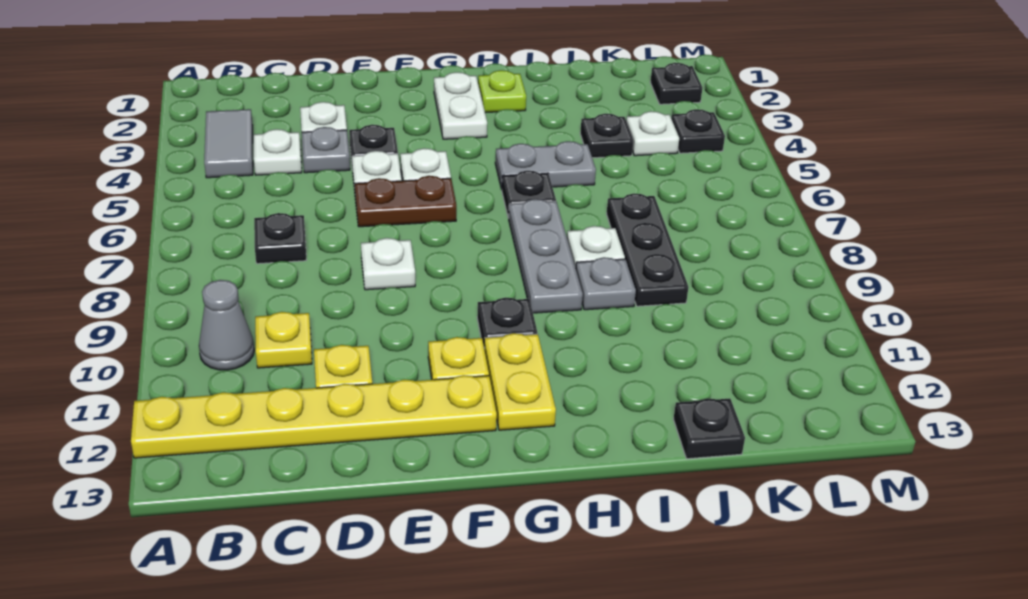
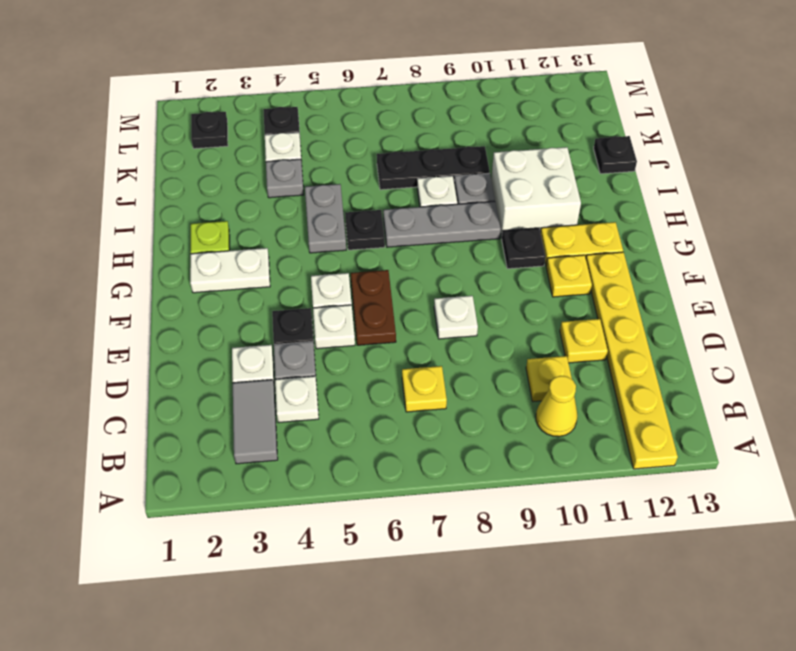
grey 1x2 tile [204,109,253,178] -> grey 1x2 tile turned to [233,380,278,464]
grey 1x1 cone [199,280,254,370] -> yellow 1x1 cone [536,376,577,437]
black 1x1 plate [254,213,306,264] -> yellow 1x1 plate [402,366,447,412]
none -> white 2x2 brick [491,147,581,238]
black 1x1 plate [580,114,634,158] -> grey 1x1 plate [266,159,304,198]

